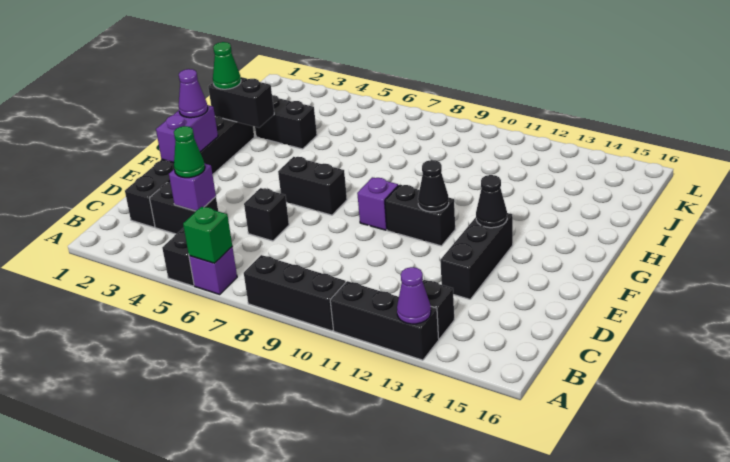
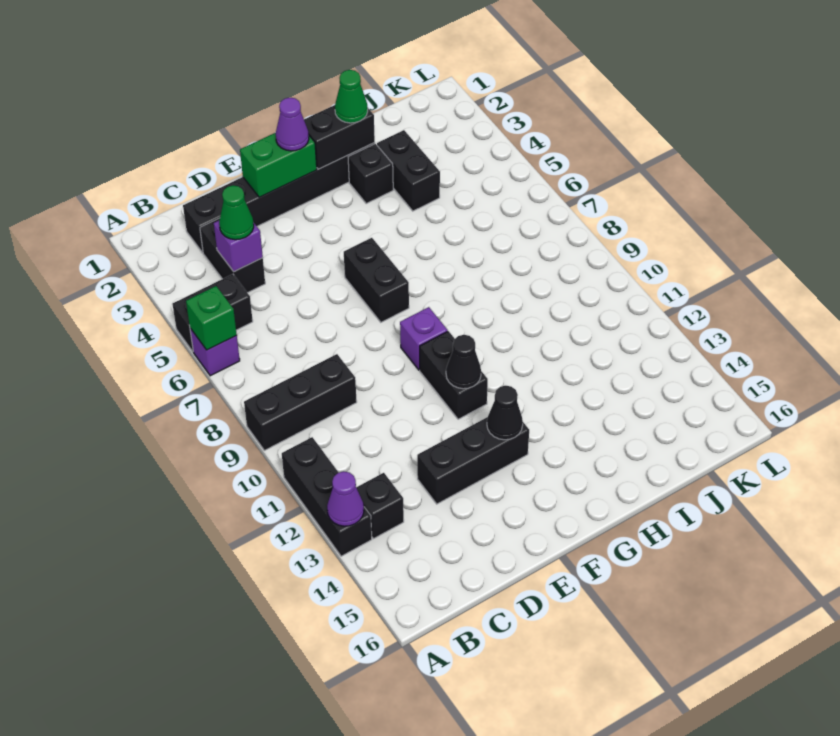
black 1x3 brick [244,255,346,331] -> black 1x3 brick turned to [244,354,357,450]
black 1x1 brick [244,188,289,241] -> black 1x1 brick moved to [348,144,393,203]
purple 1x2 brick [156,105,218,163] -> green 1x2 brick [240,133,317,197]
black 1x2 brick [208,78,274,128] -> black 1x2 brick turned to [304,105,375,169]

